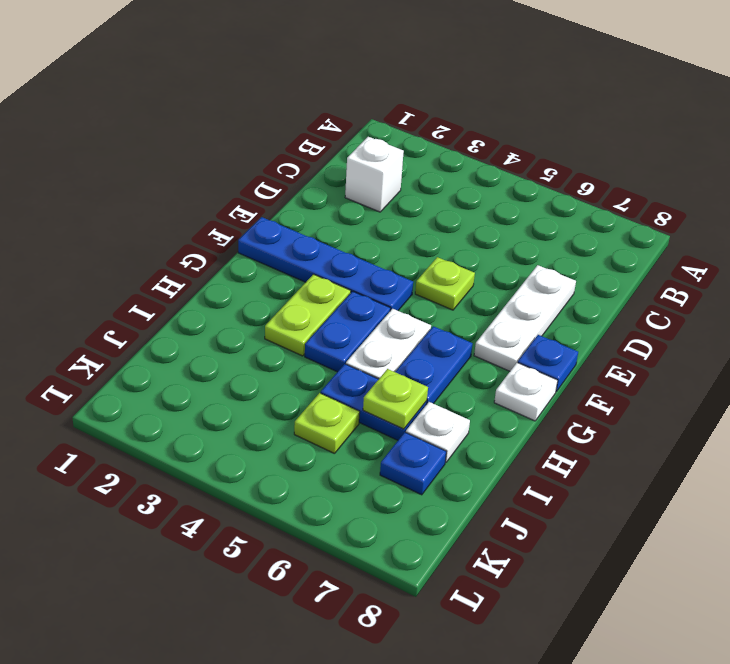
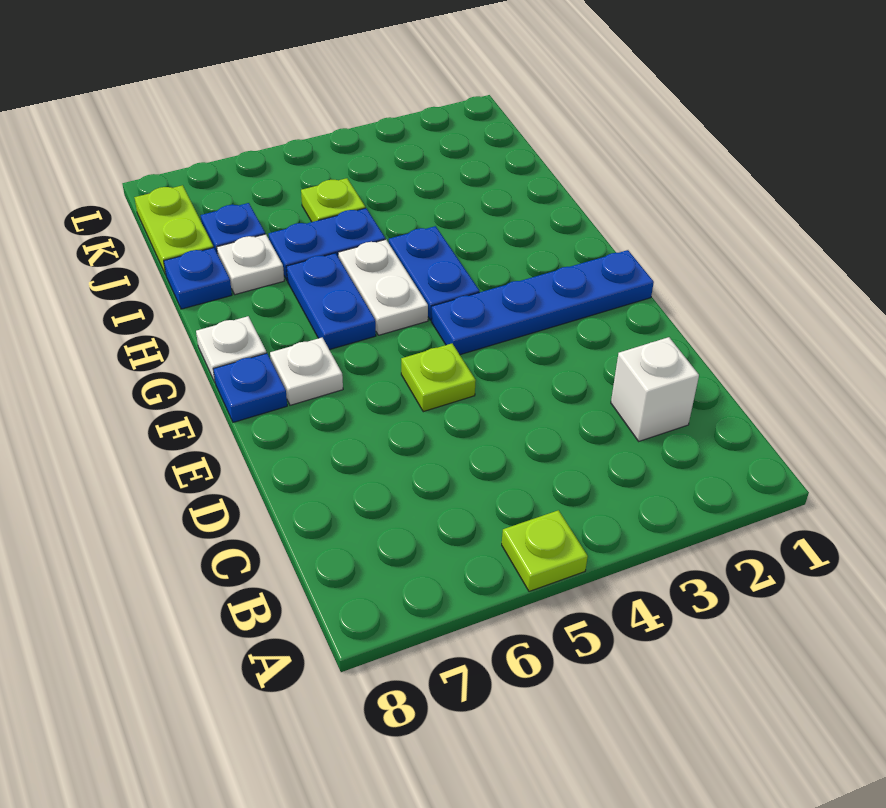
white 1x3 plate [474,265,576,371] -> white 1x1 plate [270,338,343,405]
lime 1x2 plate [265,274,351,356] -> lime 1x2 plate moved to [134,185,213,275]
lime 1x1 plate [363,369,428,429] -> lime 1x1 plate moved to [502,510,588,591]
none -> blue 1x1 plate [164,248,232,309]

